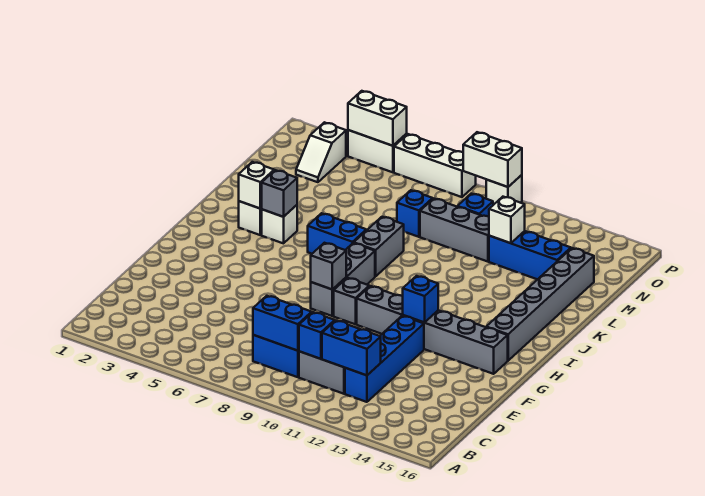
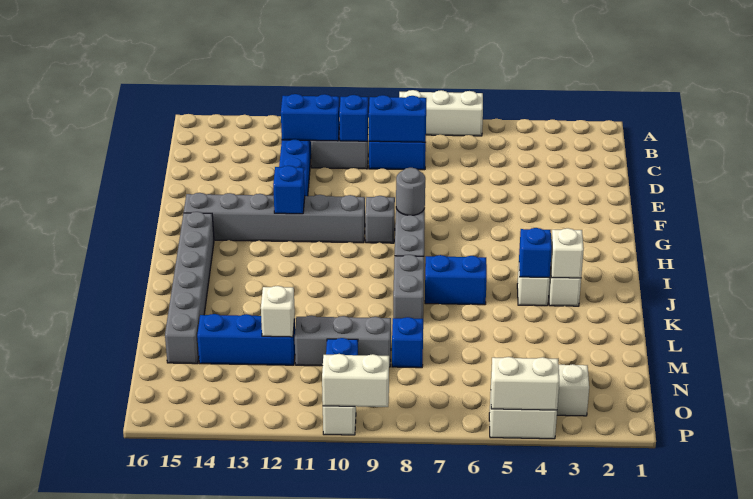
grey 1x1 brick [311,243,346,290] -> grey 1x1 round brick [396,168,425,215]
grey 1x1 brick [262,170,297,217] -> blue 1x1 brick [519,228,552,278]
white 1x3 brick [394,134,476,197] -> white 1x3 brick moved to [399,90,483,136]

